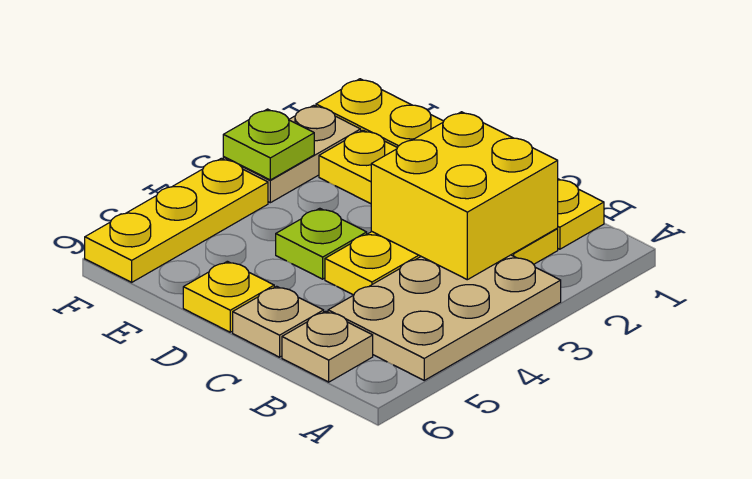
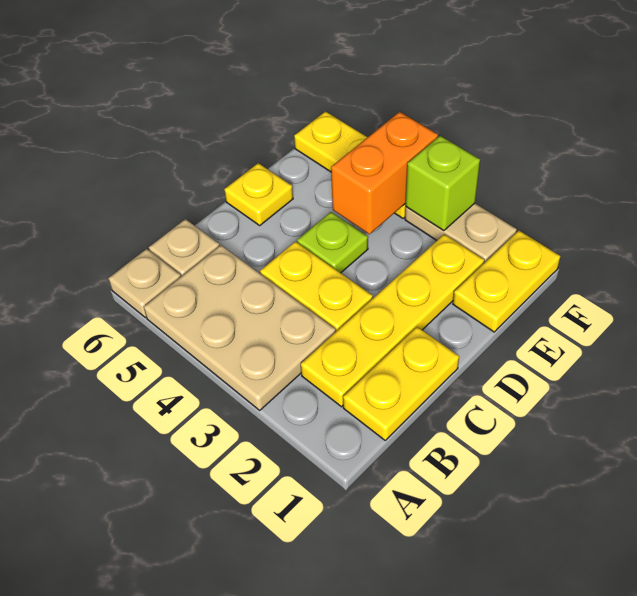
yellow 2x2 brick [371,112,558,280] -> none
tan 1x1 plate [233,286,324,357] -> tan 1x1 plate moved to [108,249,181,318]
none -> orange 1x2 brick [331,112,438,234]
lime 1x1 plate [223,109,314,180] -> lime 1x1 brick [406,136,480,231]

